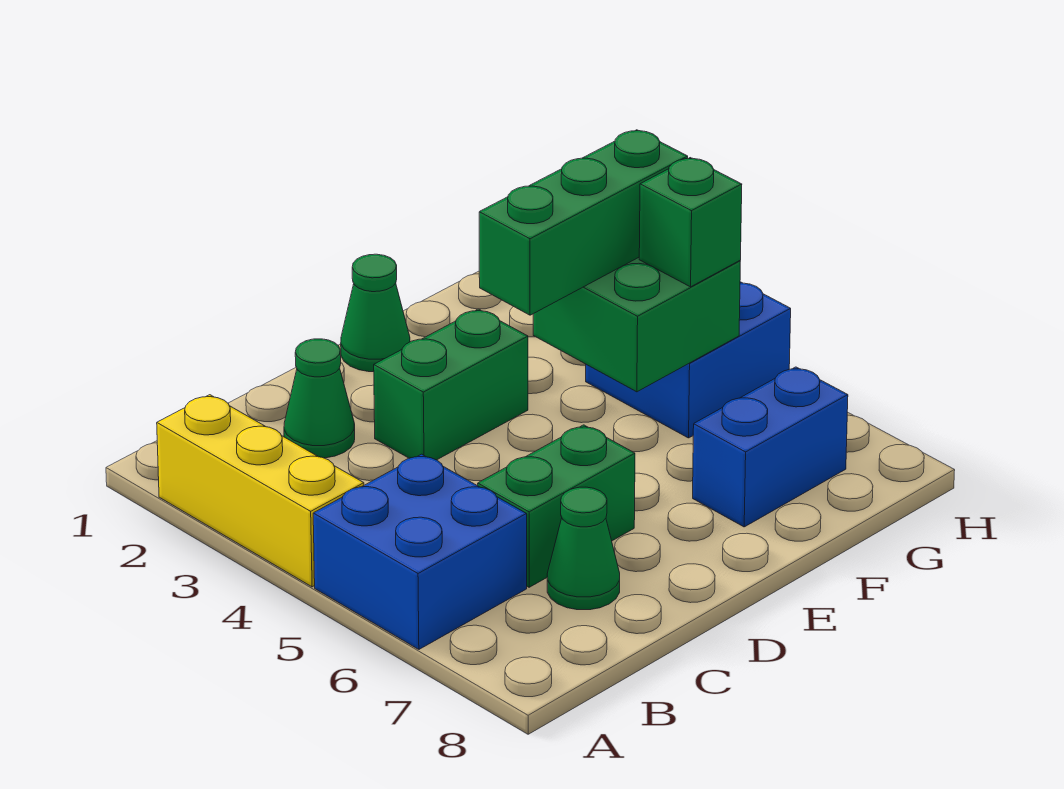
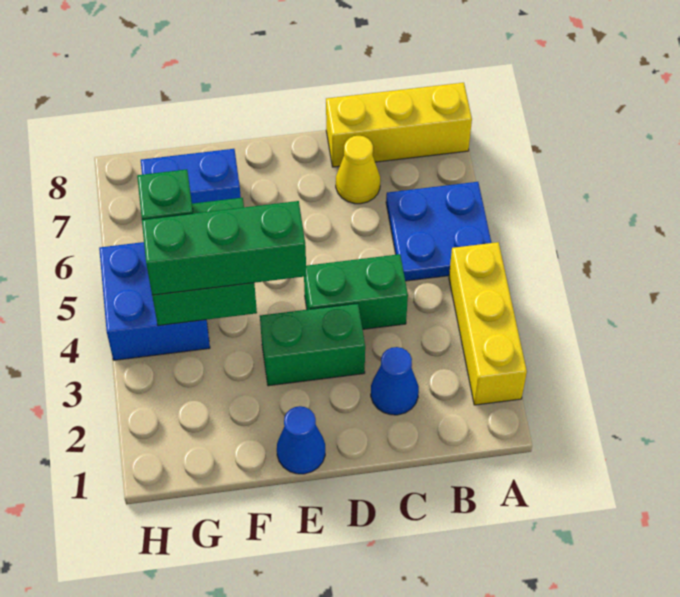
blue 2x2 brick [313,454,527,649] -> blue 2x2 plate [386,182,491,281]
none -> yellow 1x3 brick [326,83,472,167]
green 1x1 cone [284,339,355,458] -> blue 1x1 cone [371,347,419,415]
green 1x2 brick [478,425,635,587] -> green 1x2 brick moved to [304,254,408,329]
green 1x1 cone [547,487,620,610] -> yellow 1x1 cone [336,136,380,204]
green 1x1 cone [341,254,410,372] -> blue 1x1 cone [277,406,325,474]

